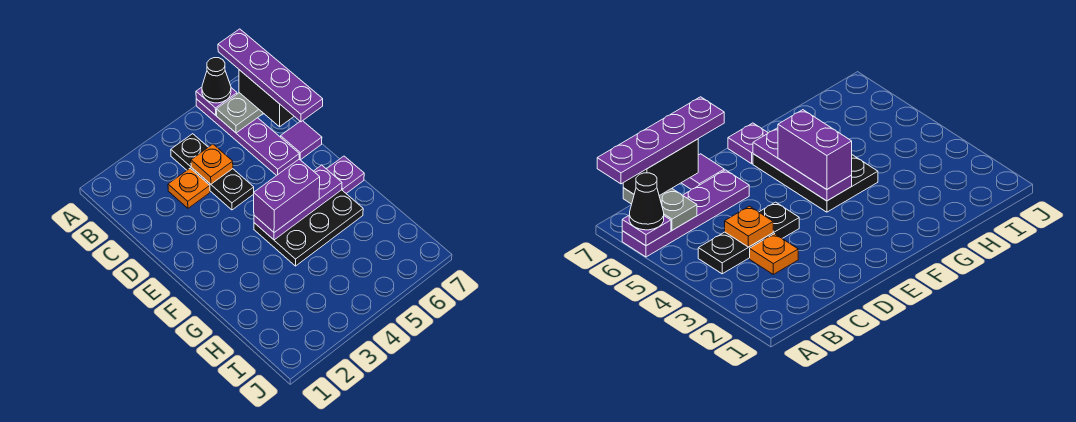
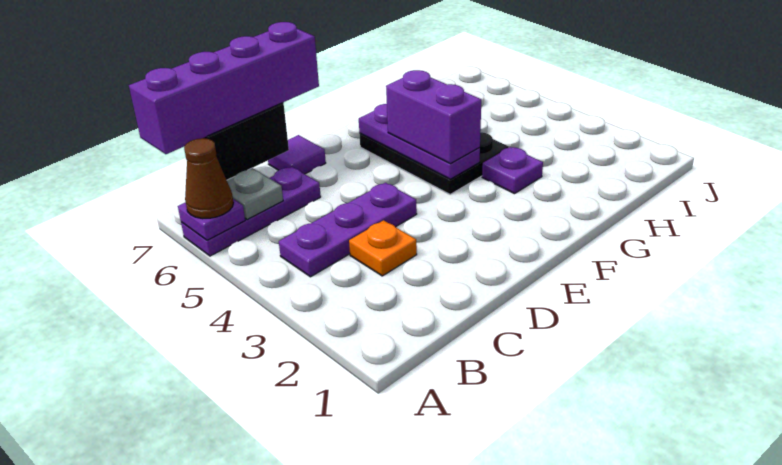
purple 1x4 plate [196,99,299,176] -> purple 1x3 plate [181,167,321,256]
black 1x1 cone [202,58,231,103] -> brown 1x1 cone [184,138,234,219]
purple 1x4 plate [218,29,323,122] -> purple 1x4 brick [129,22,319,154]
black 1x3 plate [171,134,254,210] -> purple 1x3 plate [279,183,417,277]
orange 1x1 plate [191,144,233,184] -> none
purple 1x1 plate [327,156,364,193] -> purple 1x1 plate moved to [482,147,543,194]

